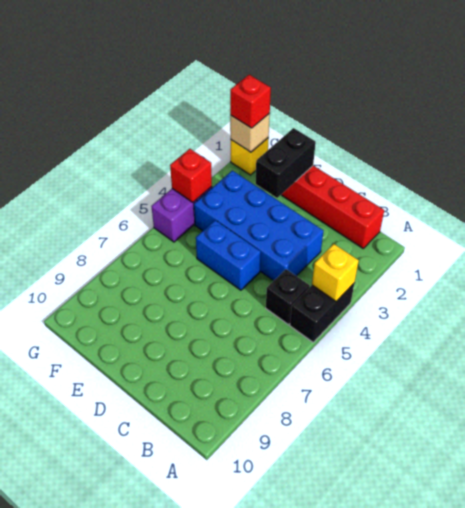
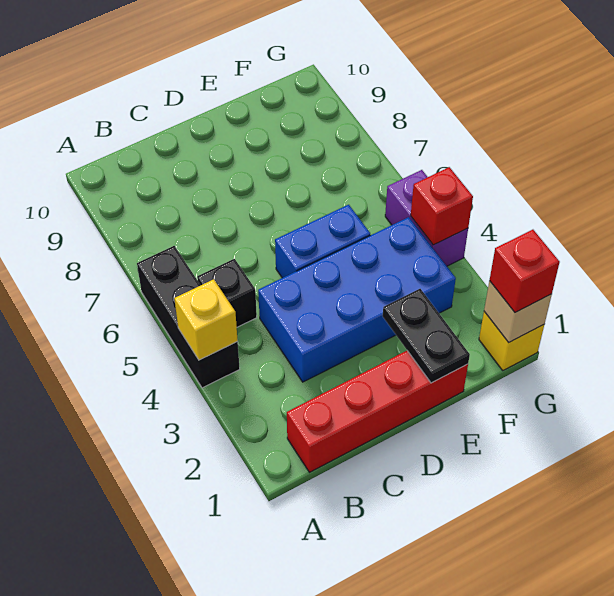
black 1x2 brick [290,284,354,342] -> black 1x3 brick [137,246,240,388]
black 1x2 brick [256,128,316,198] -> black 1x2 plate [383,289,470,383]

